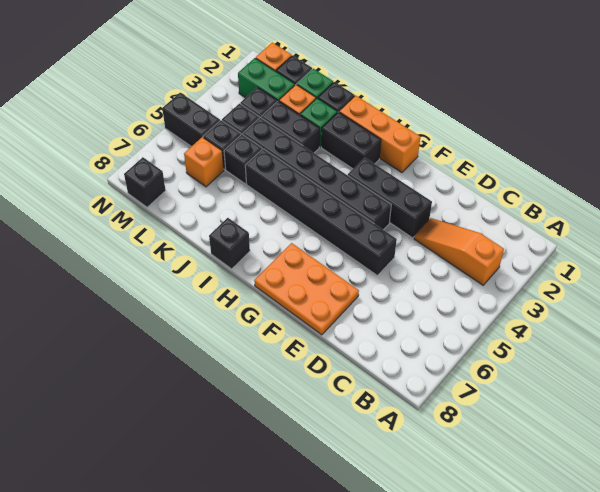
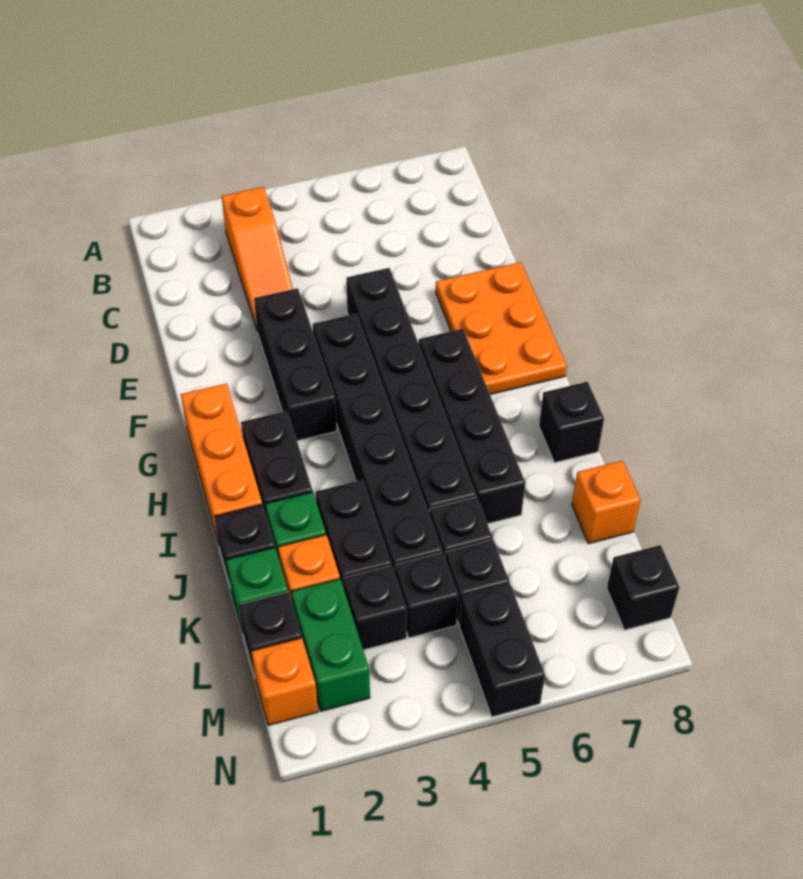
none -> black 1x4 brick [419,329,525,524]
orange 1x1 brick [184,137,224,187] -> orange 1x1 brick moved to [572,461,641,544]

